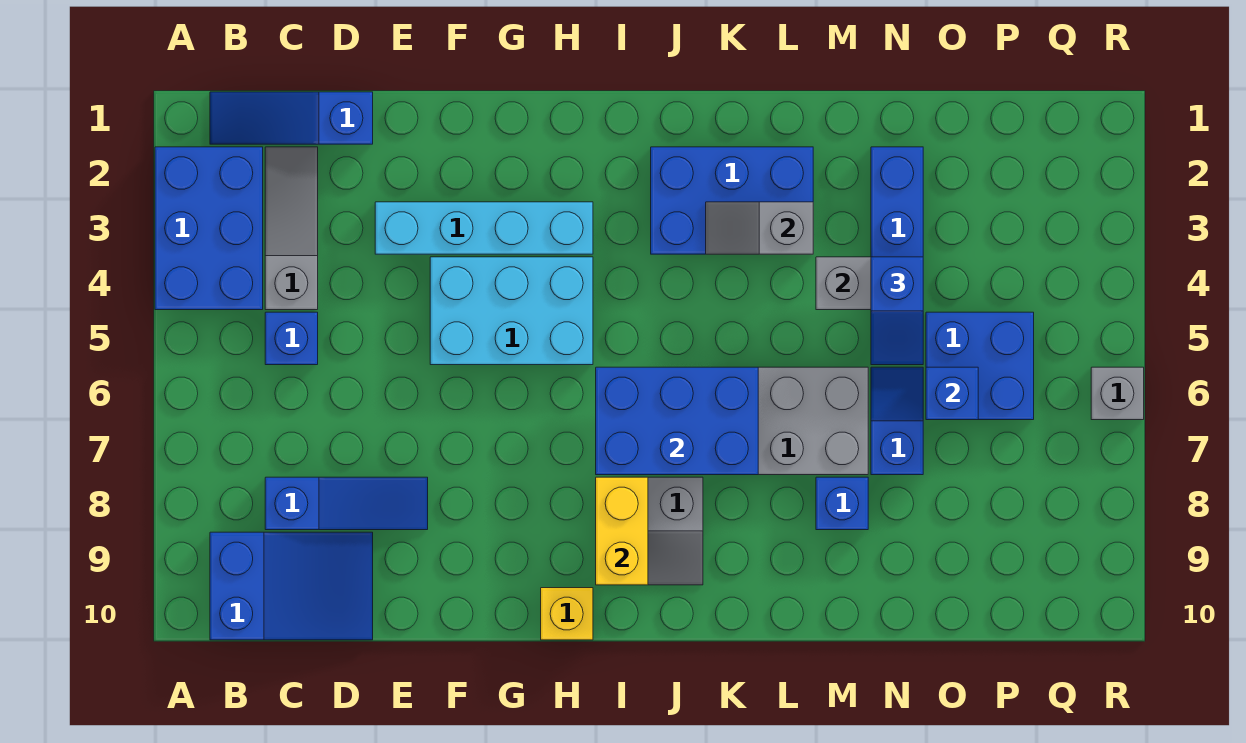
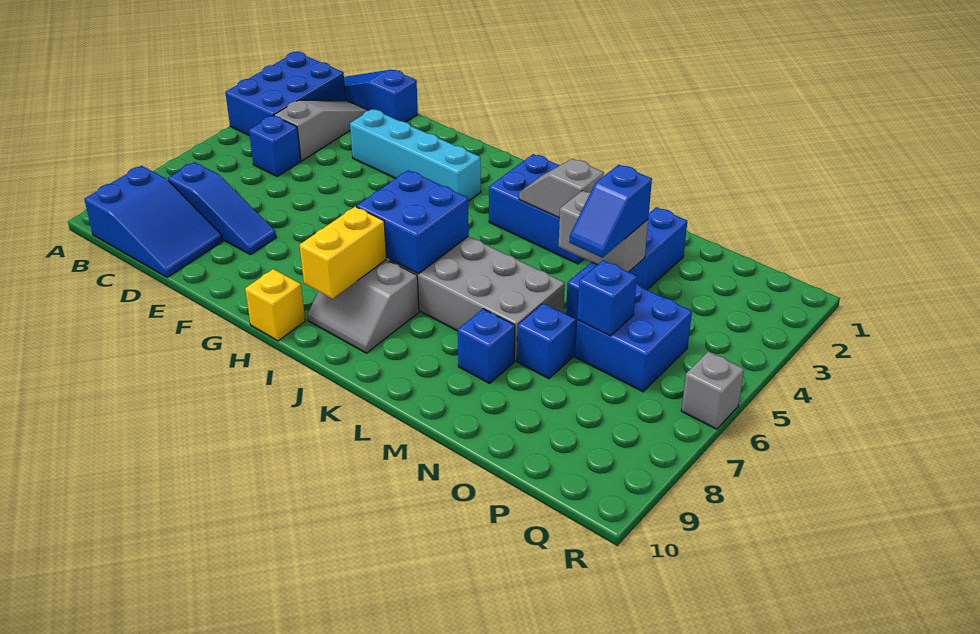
cyan 2x3 brick [430,257,593,365] -> none
blue 2x3 brick [596,367,758,475] -> blue 2x2 brick [357,170,469,274]

